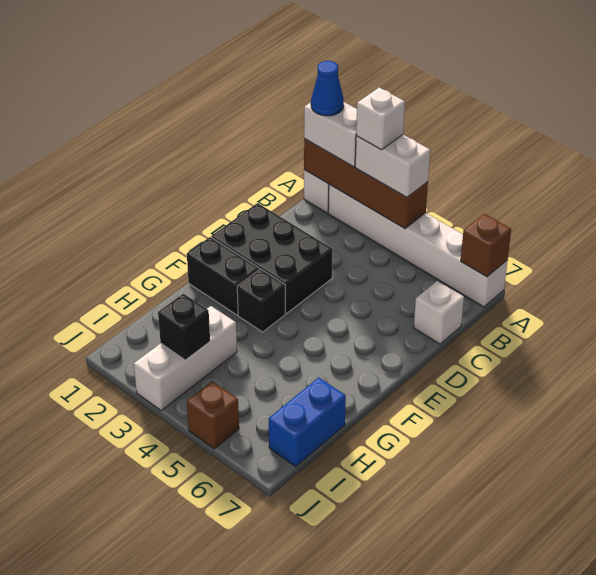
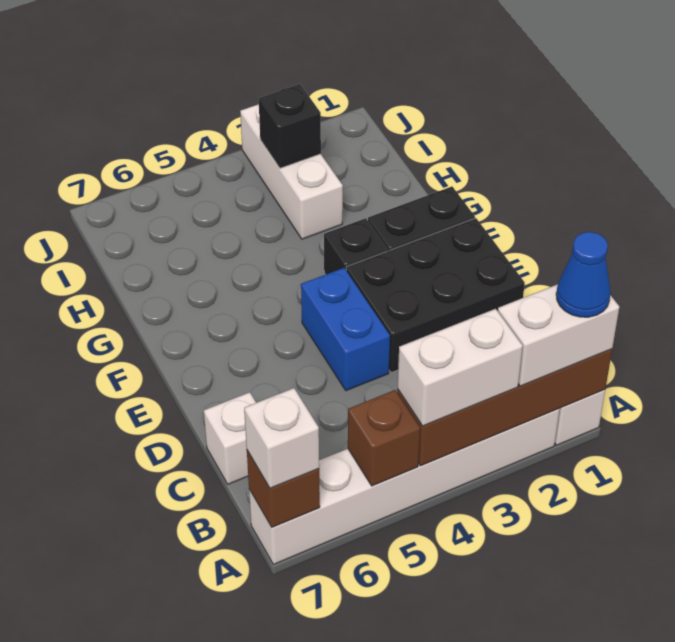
white 1x1 brick [356,87,405,150] -> white 1x1 brick moved to [244,388,319,488]
blue 1x2 brick [269,377,346,466] -> blue 1x2 brick moved to [301,268,390,391]
brown 1x1 brick [187,381,239,449] -> brown 1x1 brick moved to [348,390,420,486]

